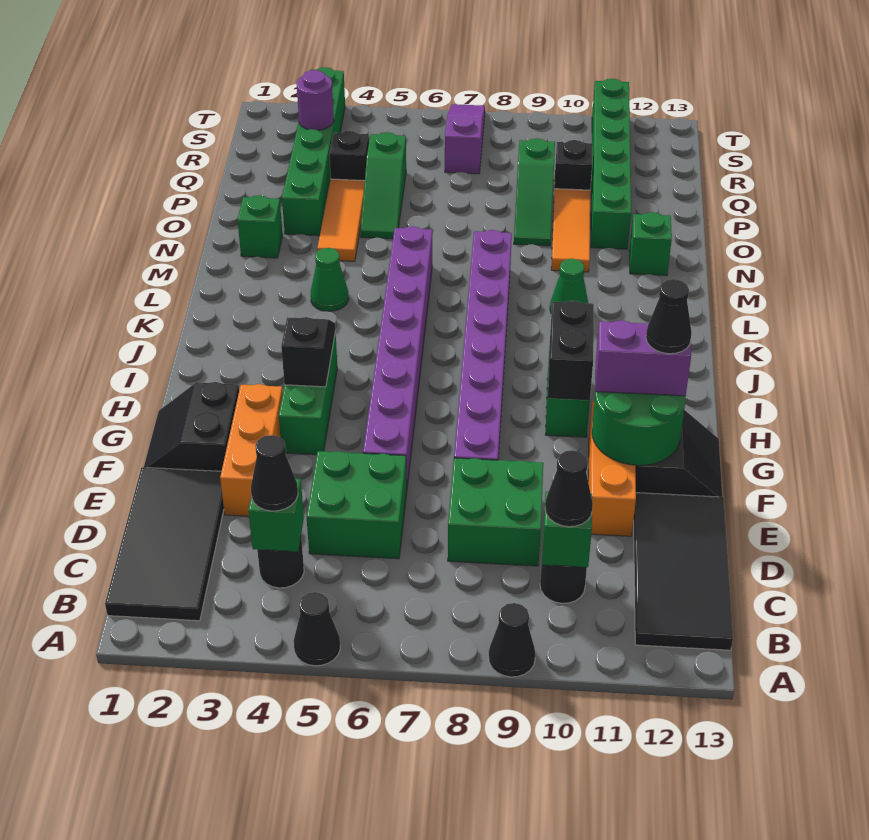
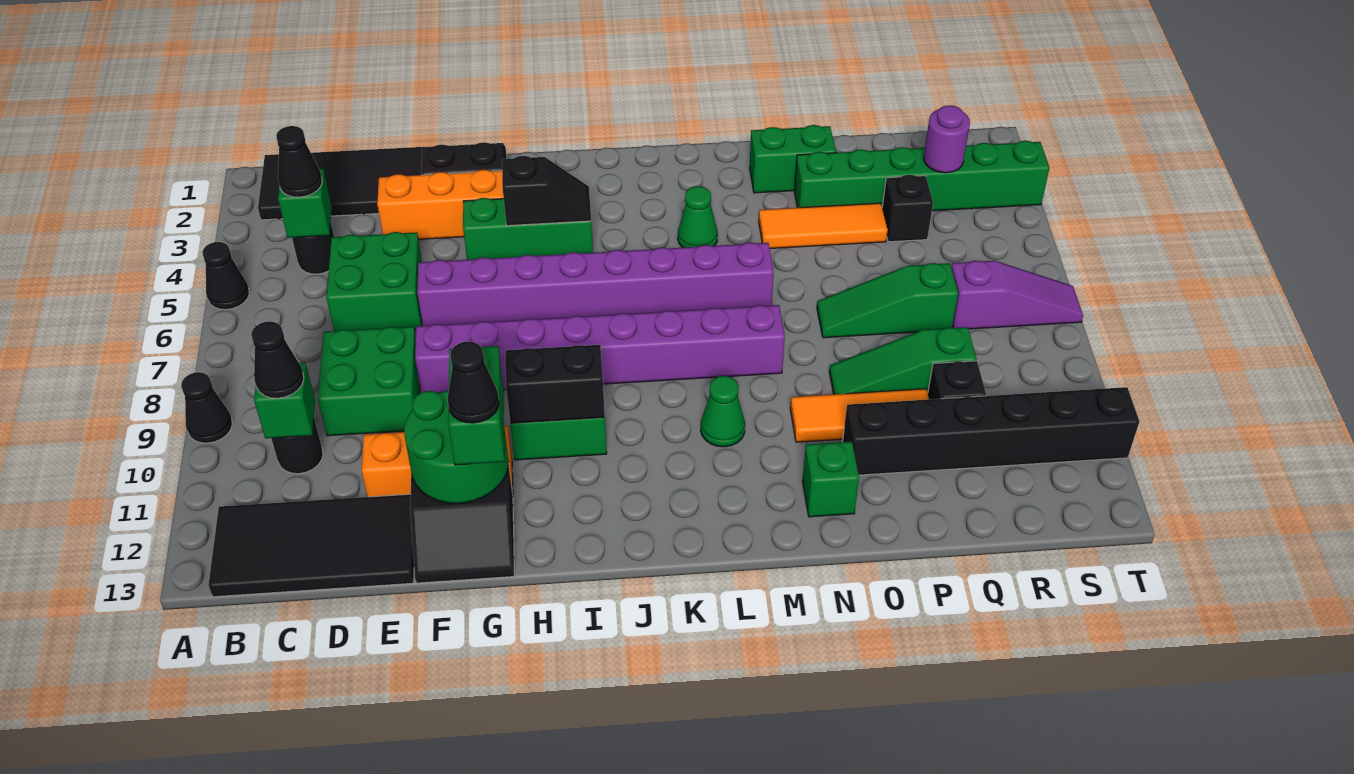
purple 1x2 brick [595,320,691,396] -> green 1x2 brick [448,346,504,465]
green 1x1 brick [237,195,283,258] -> green 1x2 brick [750,125,836,193]
green 1x3 slope [360,132,406,239] -> green 1x3 slope moved to [817,263,958,338]
green 1x6 brick [591,79,631,249] -> black 1x6 brick [843,387,1139,475]

